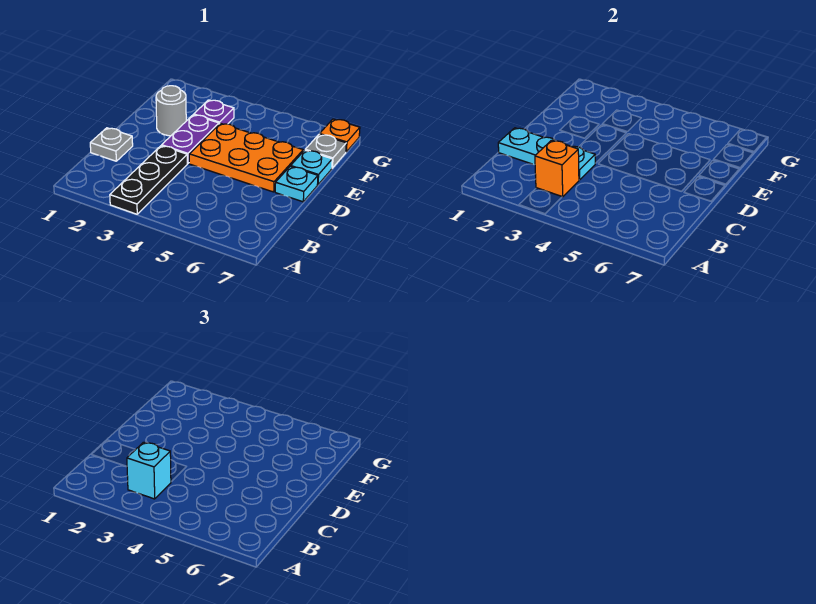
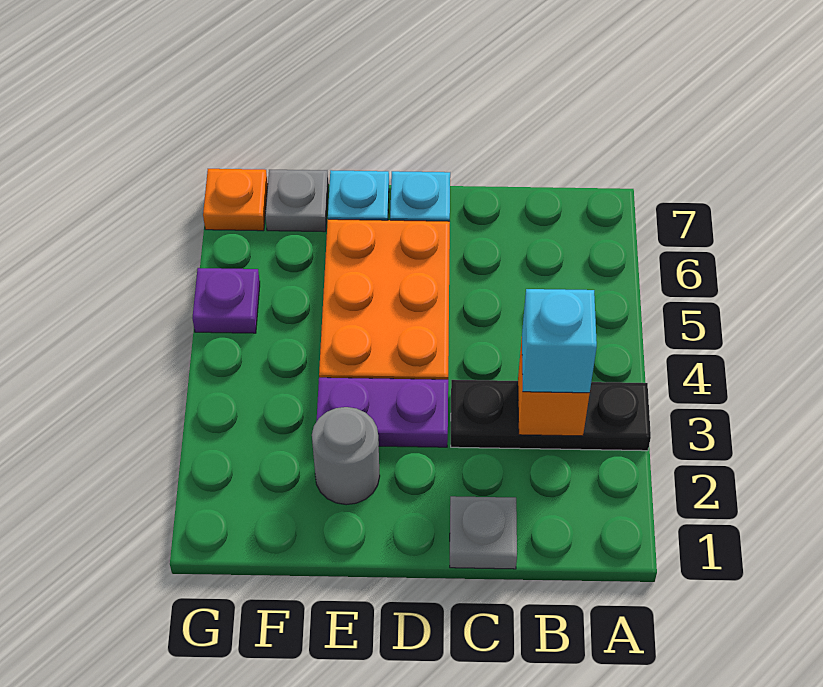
cyan 1x3 plate [498,128,595,180] -> none
purple 1x1 plate [194,100,234,124] -> purple 1x1 plate moved to [192,268,260,333]

